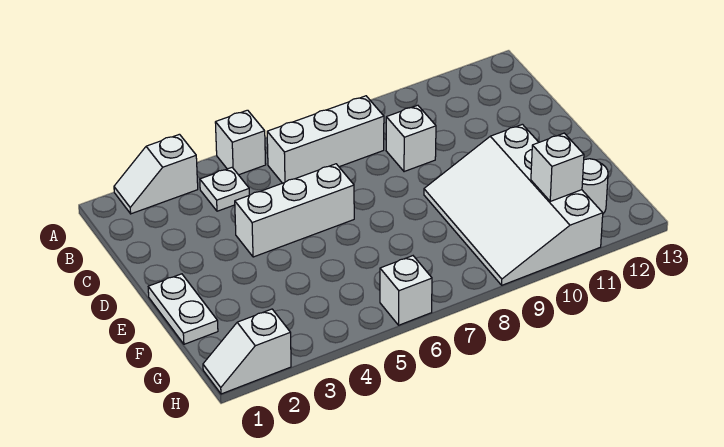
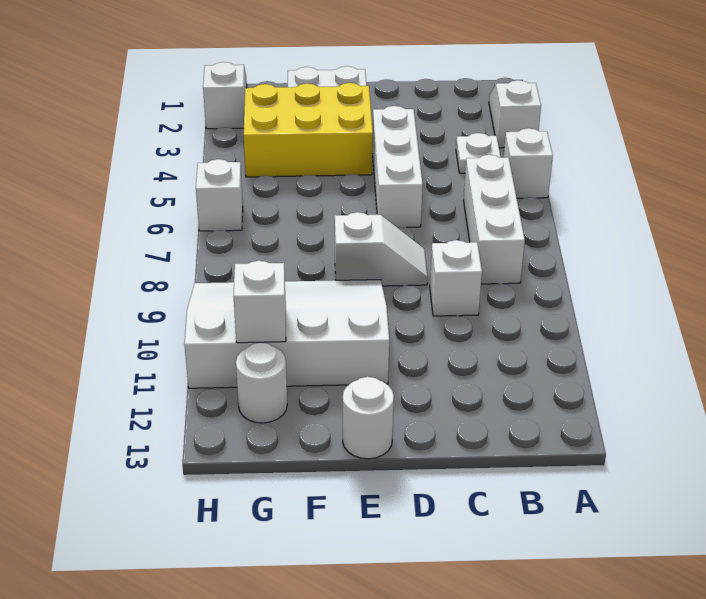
none -> white 1x2 slope [335,212,428,286]
none -> yellow 2x3 brick [244,83,373,177]
none -> white 1x1 round brick [343,377,394,459]

